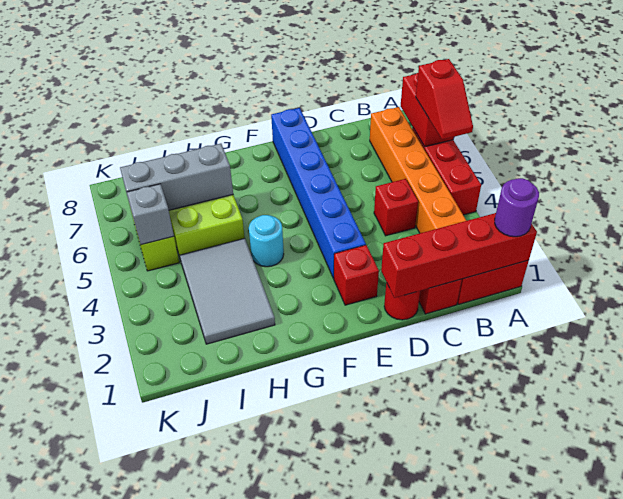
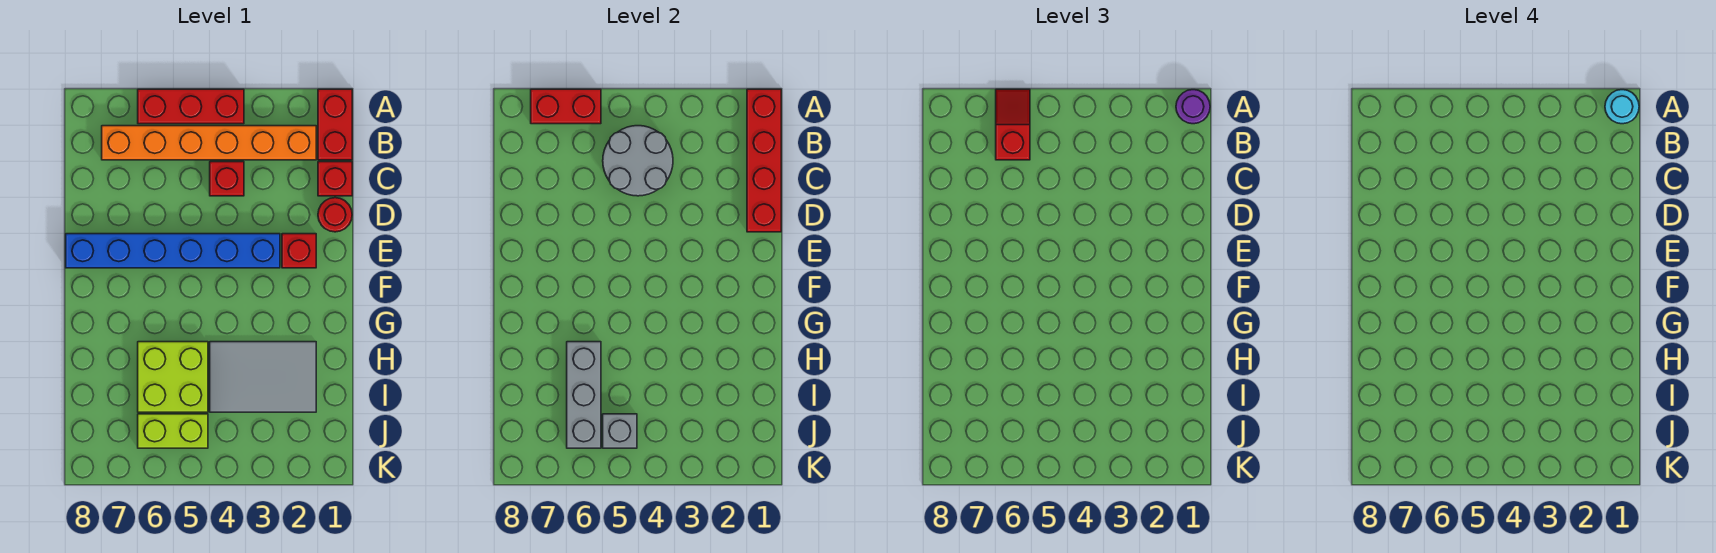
red 1x2 slope [416,59,473,140] -> red 1x2 slope turned to [996,89,1030,160]
none -> grey 2x2 round brick [603,126,673,196]
cyan 1x1 round brick [249,215,284,267] -> cyan 1x1 round brick moved to [1605,90,1639,124]

